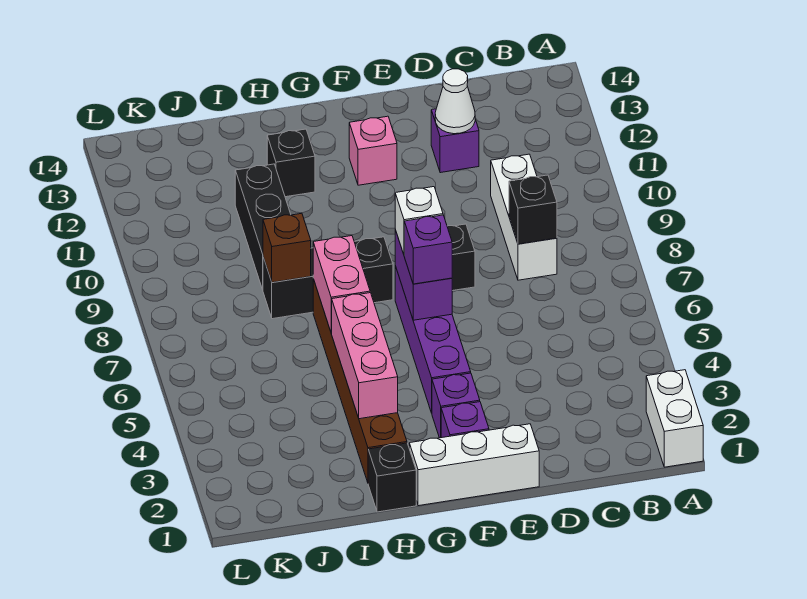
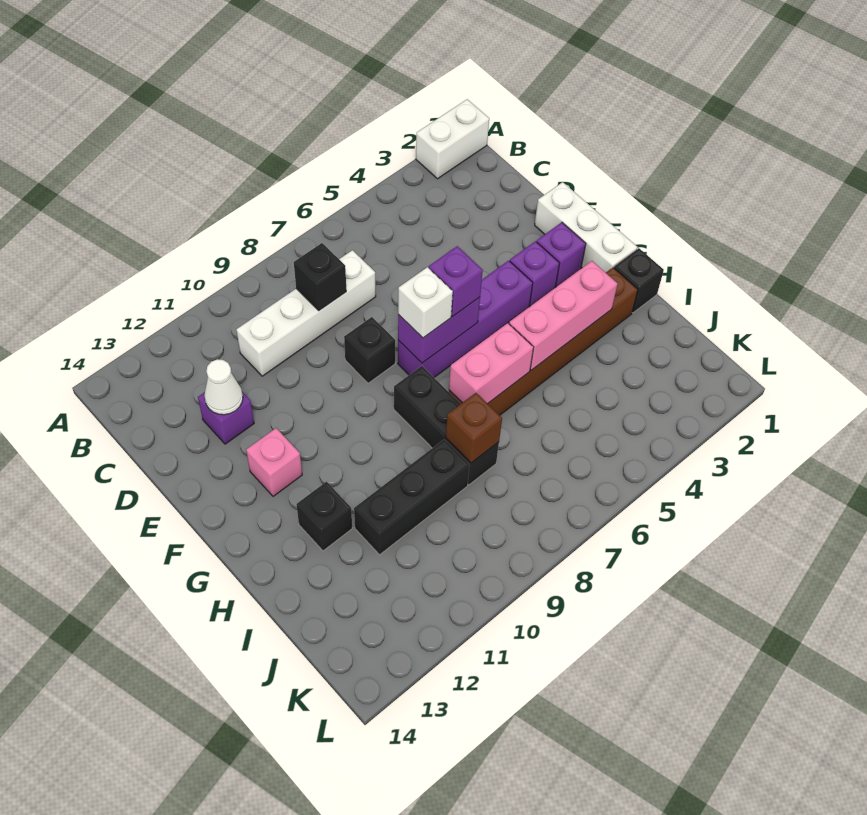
white 1x3 brick [491,154,557,280] -> white 1x4 brick [236,250,376,376]

